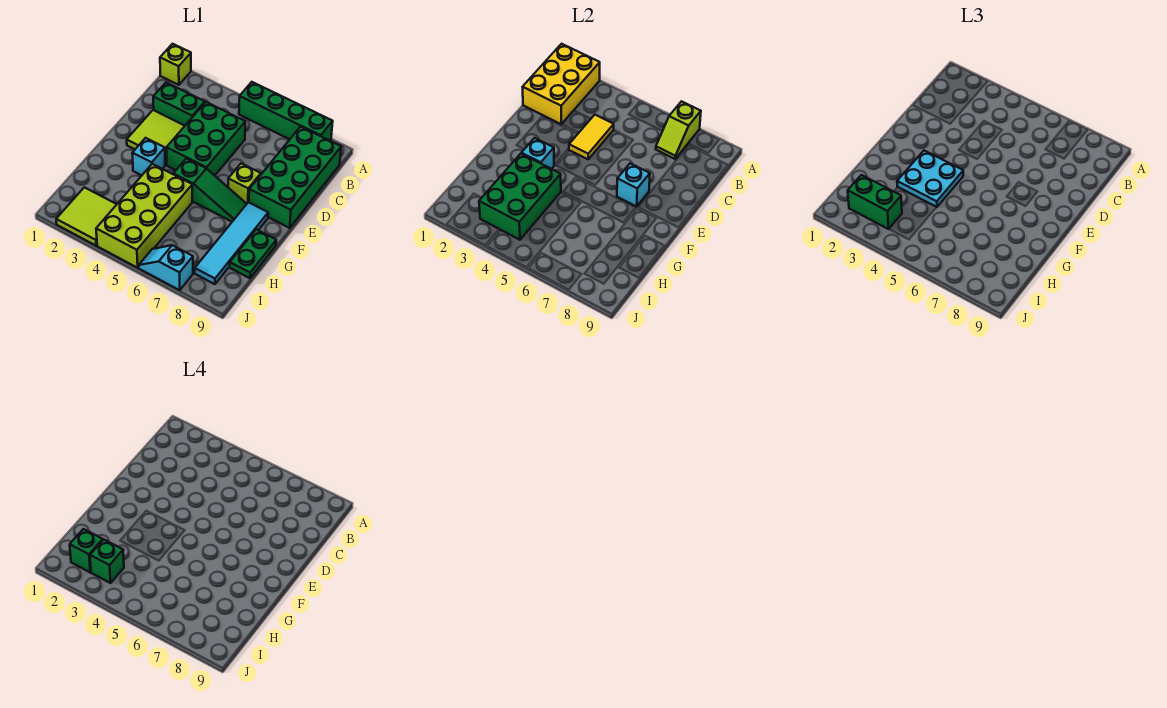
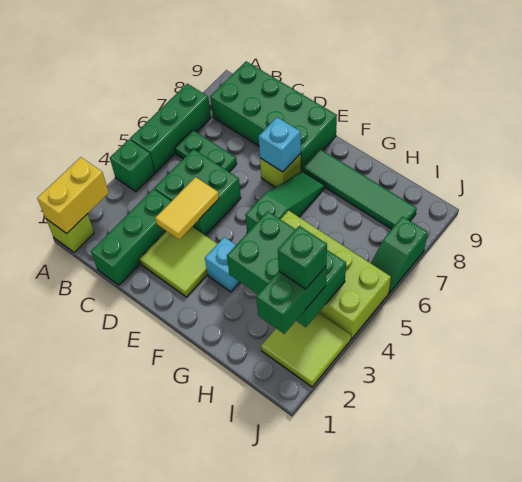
yellow 2x3 brick [523,44,600,124] -> yellow 1x2 brick [37,157,109,234]
green 1x4 brick [239,82,333,141] -> green 1x3 brick [130,84,211,172]
lime 1x2 slope [656,101,701,159] -> none
green 1x2 brick [153,83,205,126] -> green 1x3 brick [91,189,171,285]
green 2x3 brick [166,102,245,176] -> green 2x2 brick [155,149,241,236]
yellow 1x2 tile [569,115,614,159] -> yellow 1x2 tile turned to [155,177,219,240]
cyan 1x1 brick [521,138,554,169] -> none
cyan 2x2 plate [897,151,963,207] -> none
cyan 1x4 tile [195,202,268,284] -> green 1x4 tile [303,149,417,229]
green 1x2 plate [230,229,276,278] -> green 1x2 plate moved to [175,130,237,172]
green 1x1 brick [70,529,103,572] -> green 1x1 brick moved to [110,139,155,192]
cyan 1x2 slope [139,245,193,290] -> green 1x2 slope [371,216,428,293]

